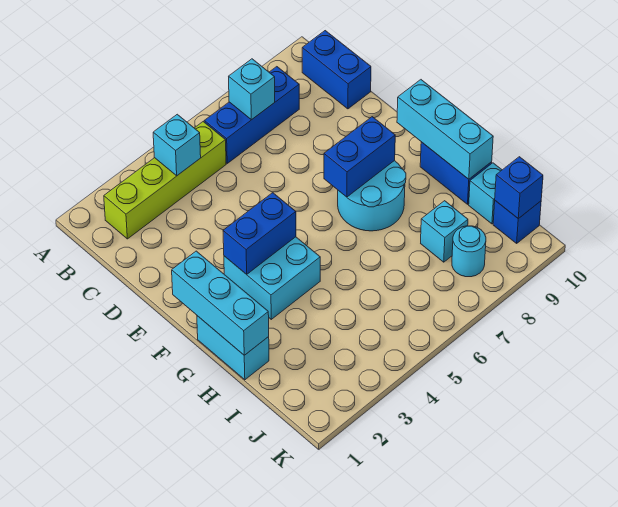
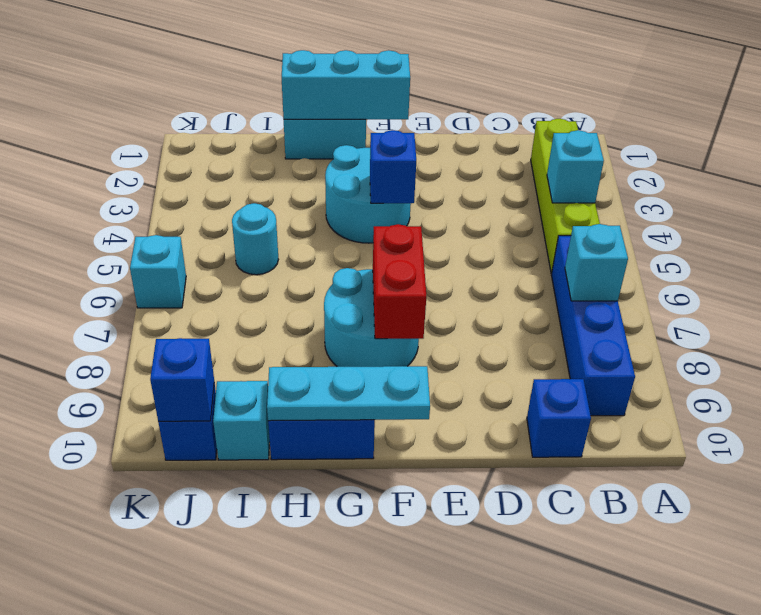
blue 1x3 brick [204,67,299,163] -> blue 1x4 brick [551,236,635,416]
blue 1x2 brick [302,31,371,109] -> blue 1x1 brick [527,379,591,457]
cyan 2x2 brick [224,237,320,319] -> cyan 2x2 round brick [325,145,411,243]
blue 1x2 brick [223,193,296,274] -> blue 1x1 brick [370,130,416,203]
blue 1x2 brick [324,117,395,197] -> red 1x2 brick [373,224,426,339]
cyan 1x3 brick [397,80,493,179] -> cyan 1x3 plate [267,366,430,421]
cyan 1x1 brick [421,201,468,262] -> cyan 1x1 brick moved to [130,235,186,308]
cyan 1x1 round brick [452,226,486,277] -> cyan 1x1 round brick moved to [232,203,278,275]

